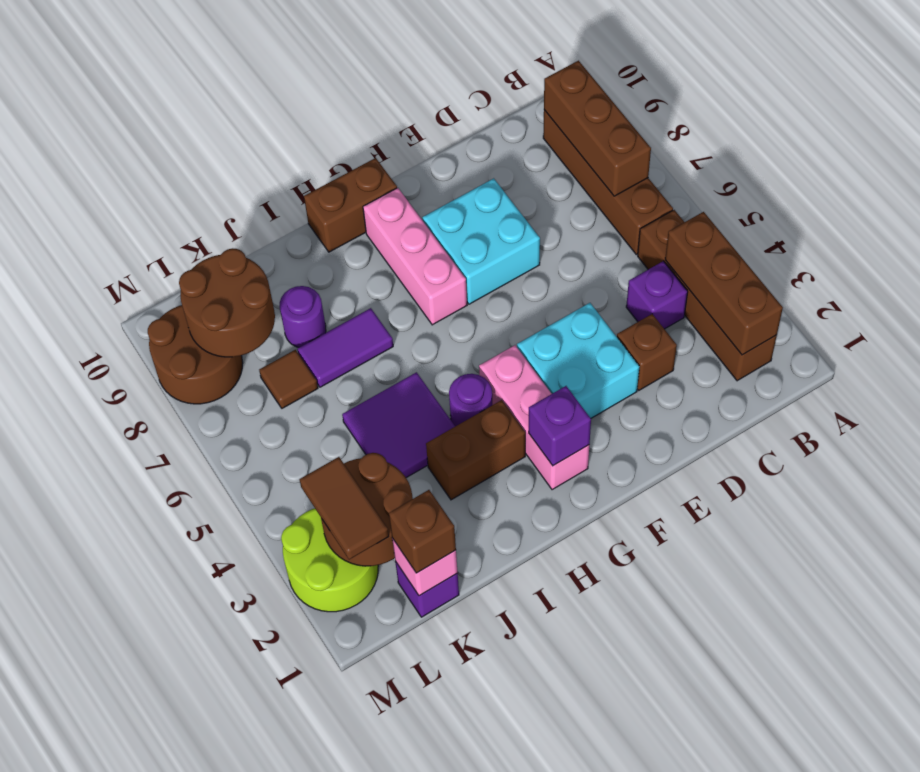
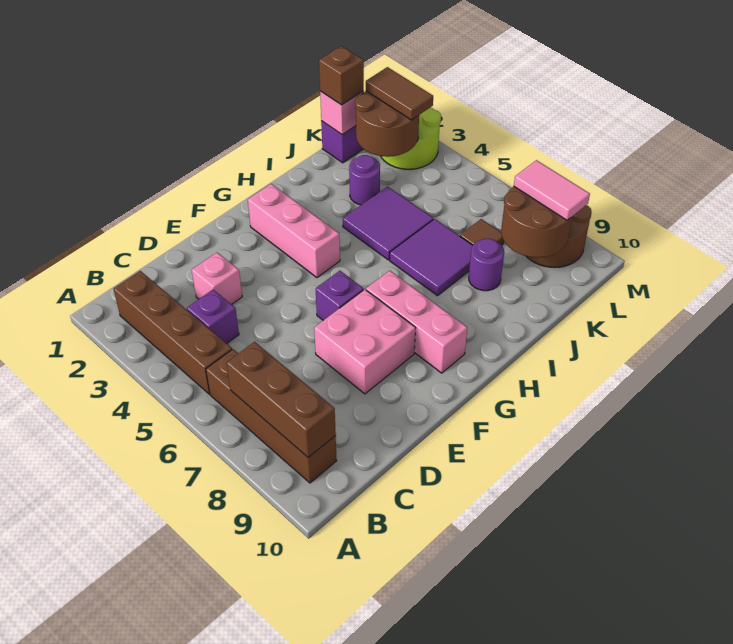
brown 1x3 brick [665,212,783,355] -> none
brown 1x1 brick [617,314,677,390] -> pink 1x1 brick [192,253,242,304]
cyan 2x2 brick [517,303,639,418] -> none
cyan 2x2 brick [422,178,540,304] -> pink 2x2 brick [314,289,415,394]
purple 1x1 brick [529,386,591,466] -> purple 1x1 brick moved to [316,271,364,320]
brown 1x2 brick [304,158,397,252] -> none
brown 1x2 brick [426,400,525,500] -> none
purple 1x1 round brick [449,374,492,426] -> purple 1x1 round brick moved to [349,155,380,205]
purple 1x2 tile [297,308,393,387] -> purple 2x2 tile [390,219,473,296]
none -> pink 1x2 tile [514,160,590,220]

